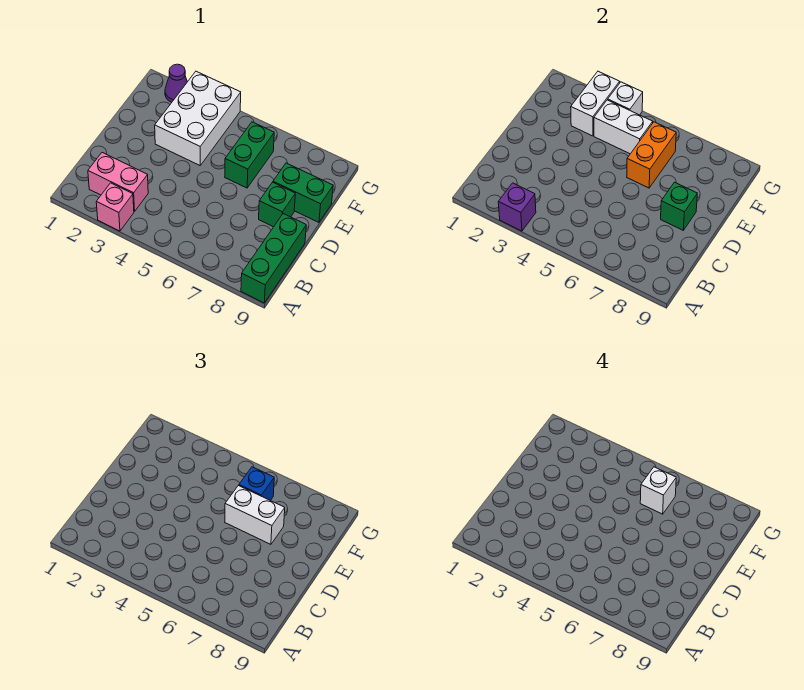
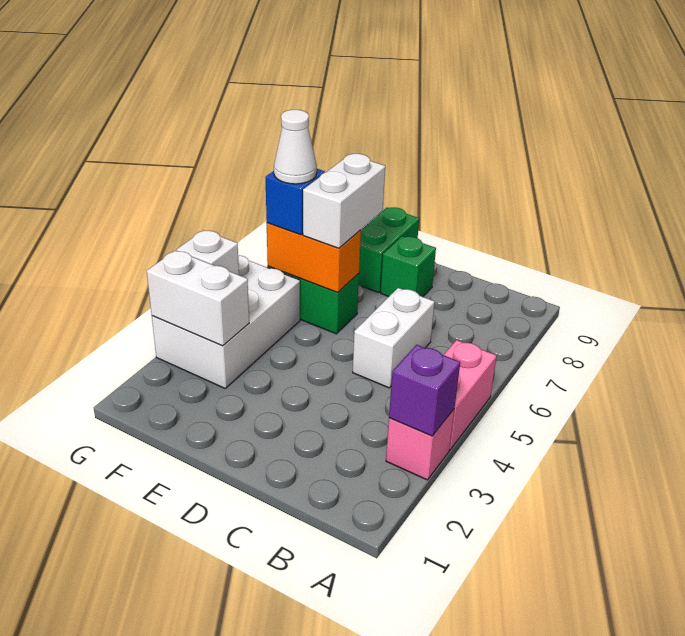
green 1x3 brick [241,214,306,303] -> none
pink 1x2 brick [88,153,148,212] -> pink 1x2 brick moved to [444,340,497,450]
green 1x1 brick [661,182,697,230] -> none
white 2x3 brick [155,71,241,165] -> white 2x3 brick turned to [152,255,300,388]
white 1x2 brick [594,100,653,154] -> white 1x2 brick moved to [353,288,435,388]
white 1x1 brick [640,467,676,514] -> white 1x1 cone [274,110,317,184]
purple 1x1 cone [165,64,187,102] -> none

